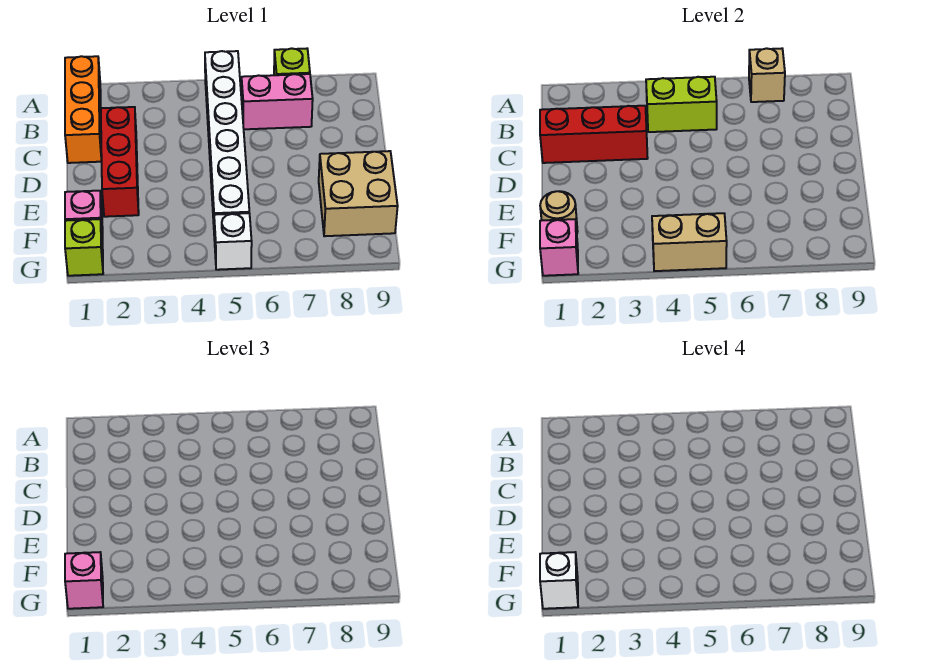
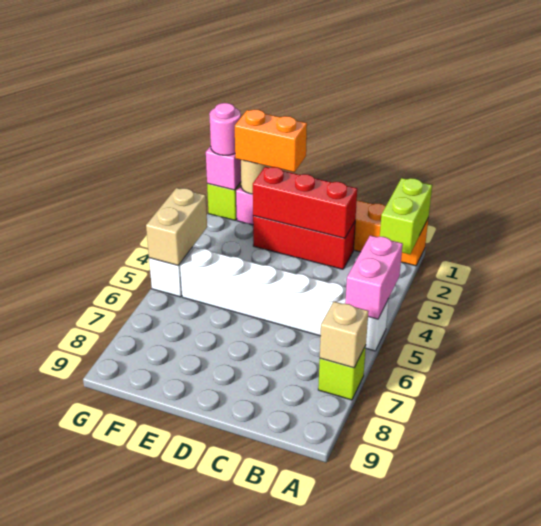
lime 1x2 brick [646,77,717,132] -> lime 1x2 brick moved to [380,178,432,254]
pink 1x2 brick [241,74,313,129] -> pink 1x2 brick moved to [345,235,403,319]
red 1x3 brick [540,106,648,163] -> red 1x3 brick turned to [253,167,357,238]
none -> orange 1x2 brick [235,109,307,172]
tan 2x2 brick [319,151,398,236] -> none
pink 1x1 brick [65,552,103,609] -> pink 1x1 round brick [209,103,241,155]
white 1x1 brick [540,552,578,609] -> none

